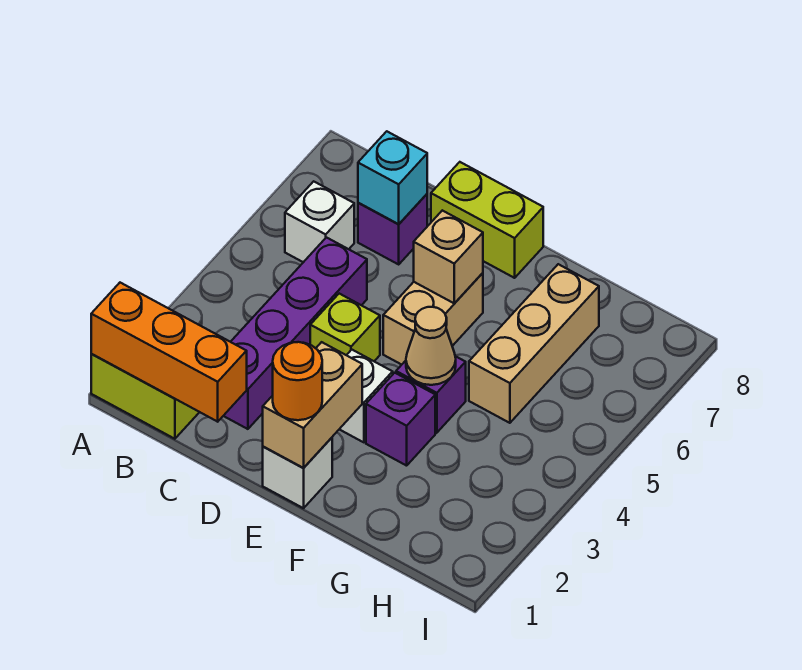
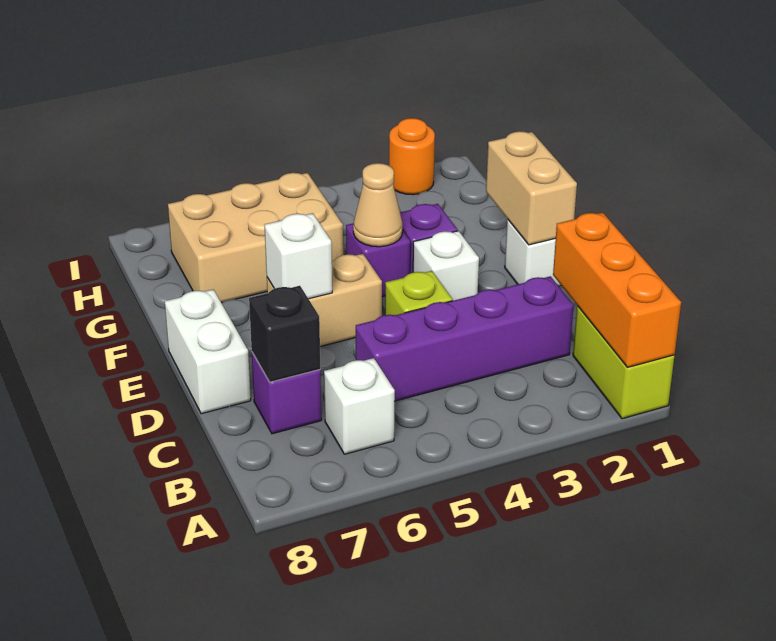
cyan 1x1 brick [358,131,427,224] -> black 1x1 brick [249,286,320,382]
lime 1x2 brick [431,162,543,278] -> white 1x2 brick [165,289,251,414]
tan 1x2 brick [263,342,362,468] -> tan 1x2 brick turned to [486,131,577,245]
orange 1x1 round brick [273,342,322,420] -> orange 1x1 round brick moved to [389,118,435,195]
tan 1x1 brick [414,210,483,303] -> white 1x1 brick [265,213,332,299]
tan 1x3 brick [469,264,599,423] -> tan 2x3 brick [168,173,343,303]

